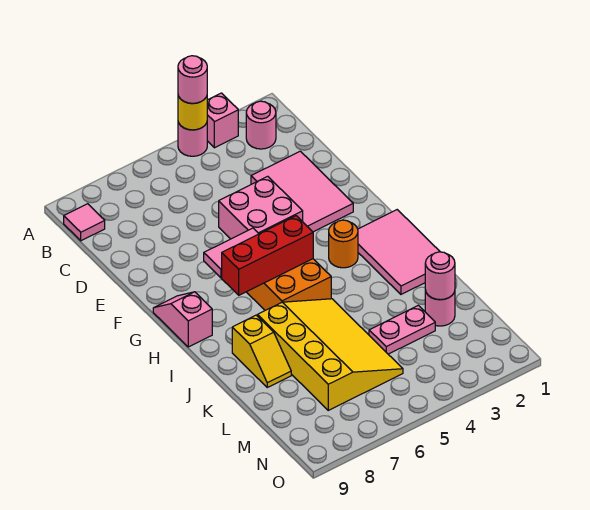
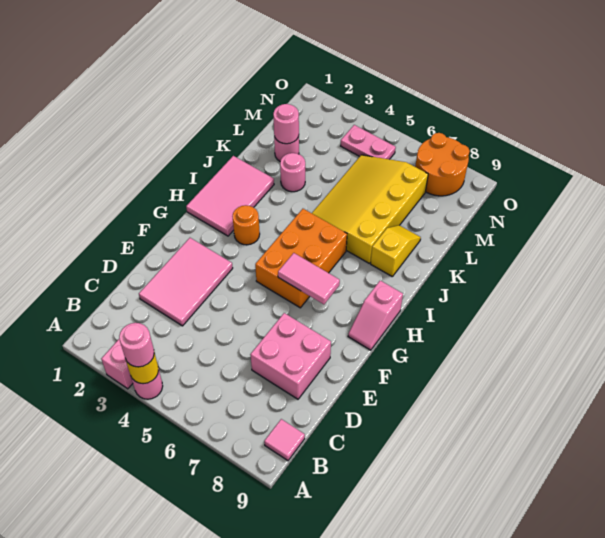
pink 1x1 round brick [246,101,276,149] -> pink 1x1 round brick moved to [280,153,305,192]
pink 2x2 brick [219,176,303,239] -> pink 2x2 brick moved to [250,313,331,399]
red 1x3 brick [222,216,313,295] -> none
pink 1x2 plate [369,305,435,354] -> pink 1x2 plate moved to [341,125,396,159]
none -> orange 2x2 round brick [415,133,469,196]

